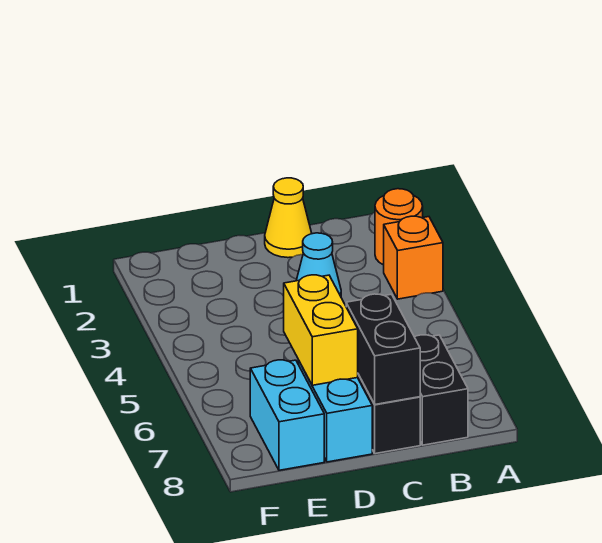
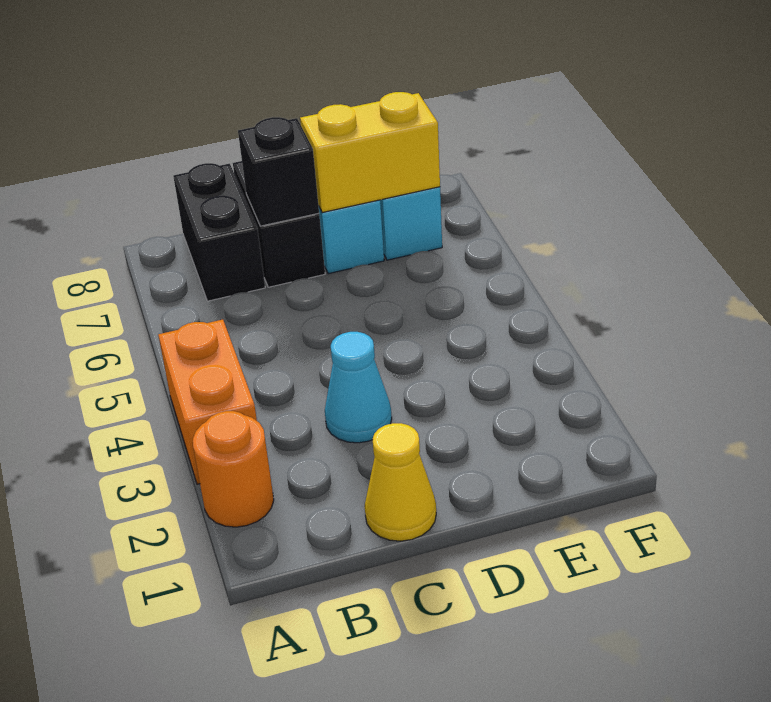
orange 1x1 brick [384,216,443,299] -> orange 1x2 brick [158,320,257,484]
black 1x2 brick [346,294,420,404] -> black 1x1 brick [238,117,319,226]
yellow 1x2 brick [284,275,358,385] -> yellow 1x2 brick turned to [300,92,440,213]

